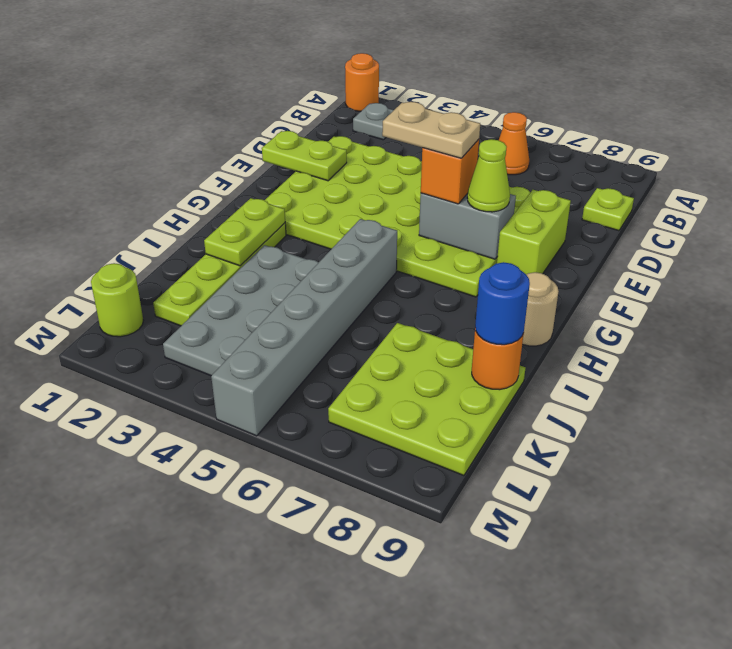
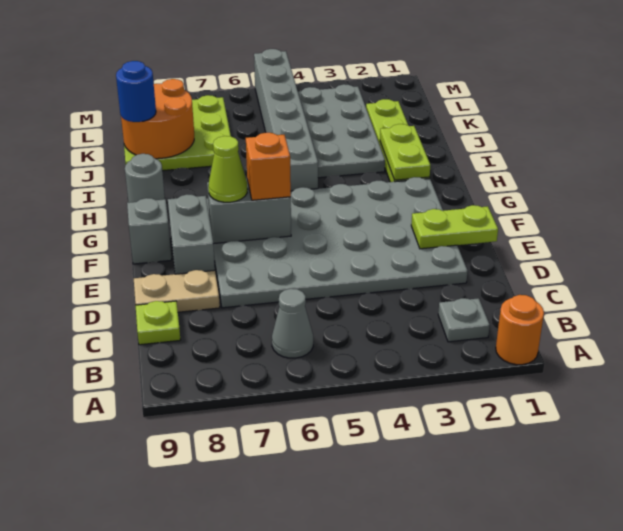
orange 1x1 cone [499,112,529,175] -> grey 1x1 cone [272,289,313,358]
lime 4x6 plate [265,136,530,297] -> grey 4x6 plate [207,177,468,308]
lime 1x2 brick [497,190,571,275] -> grey 1x2 brick [168,195,215,274]
tan 1x2 plate [382,102,480,158] -> tan 1x2 plate moved to [134,270,220,312]
none -> grey 1x1 brick [127,198,172,264]
tan 1x1 round brick [522,272,559,346] -> grey 1x1 round brick [125,154,165,203]
orange 1x1 round brick [472,328,524,390] -> orange 2x2 round brick [121,79,194,159]
lime 1x1 round brick [91,263,143,337] -> none

